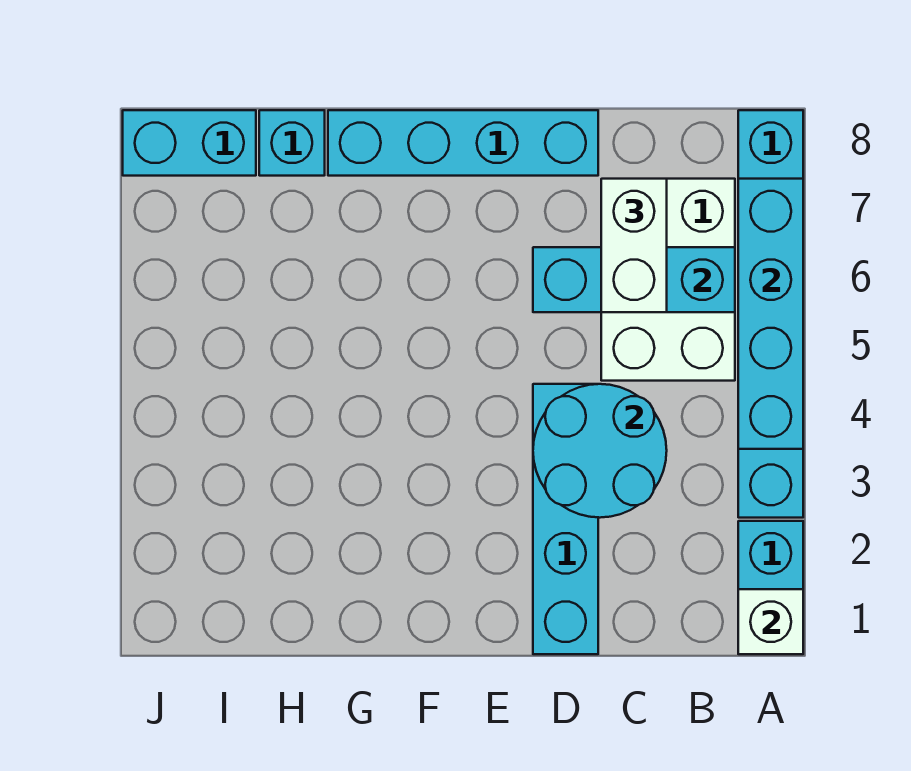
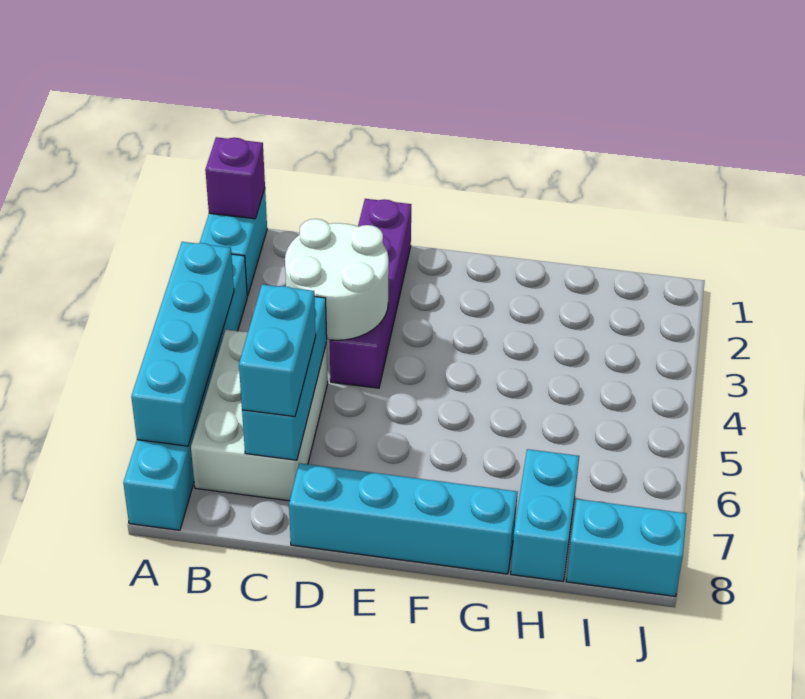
white 1x1 brick [738,589,803,654] -> purple 1x1 brick [205,137,265,219]
cyan 1x3 brick [533,247,735,312] -> cyan 1x3 brick turned to [242,296,327,460]
cyan 2x2 round brick [533,384,667,518] -> white 2x2 round brick [285,219,389,340]
white 1x2 brick [601,179,667,312] -> cyan 1x2 brick [239,285,316,417]
cyan 1x4 brick [533,384,598,654] -> purple 1x4 brick [330,199,411,388]
cyan 1x1 brick [259,110,325,176] -> cyan 1x2 brick [511,449,579,581]

